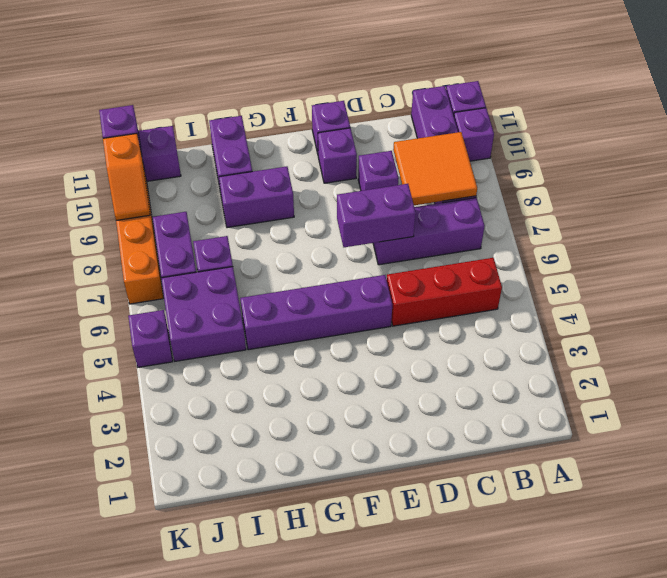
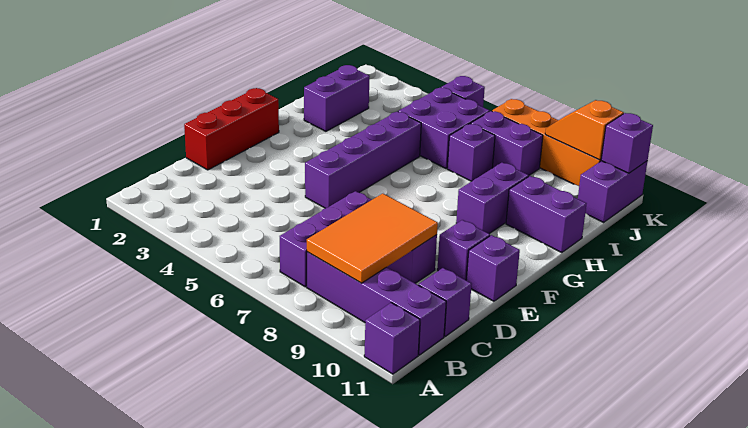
purple 1x1 brick [454,108,494,161] -> purple 1x1 brick moved to [419,268,472,337]
red 1x3 brick [387,258,502,326] -> red 1x3 brick moved to [184,88,279,170]
orange 2x2 tile [393,132,477,205] -> orange 2x3 tile [307,194,438,283]
purple 1x2 brick [337,184,416,247] -> purple 1x2 brick moved to [304,65,370,131]

